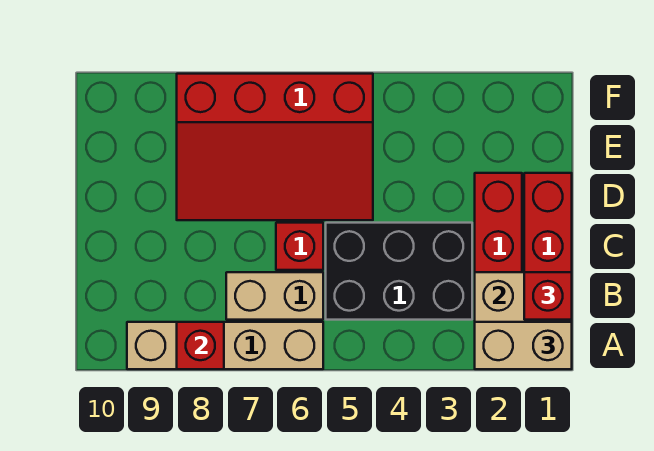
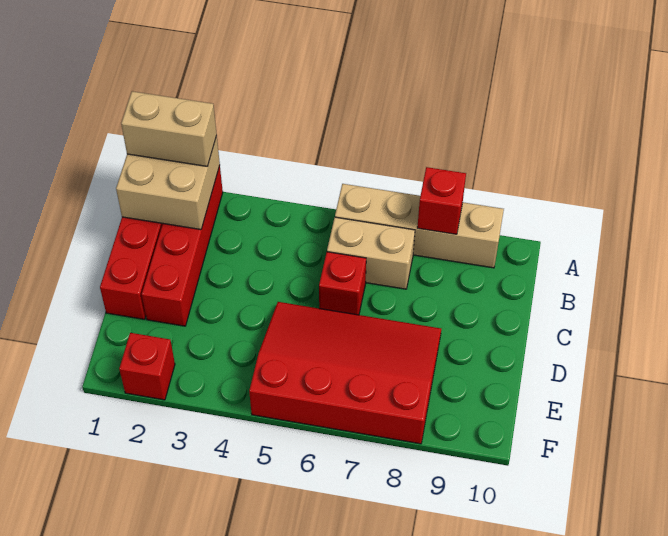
red 1x1 brick [524,272,572,320] -> red 1x1 brick moved to [119,333,175,400]
black 2x3 brick [326,223,472,320] -> none

